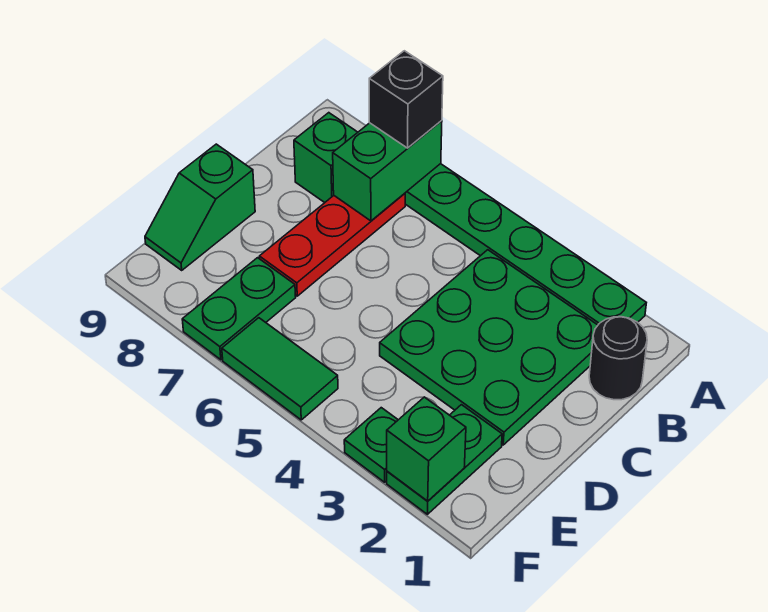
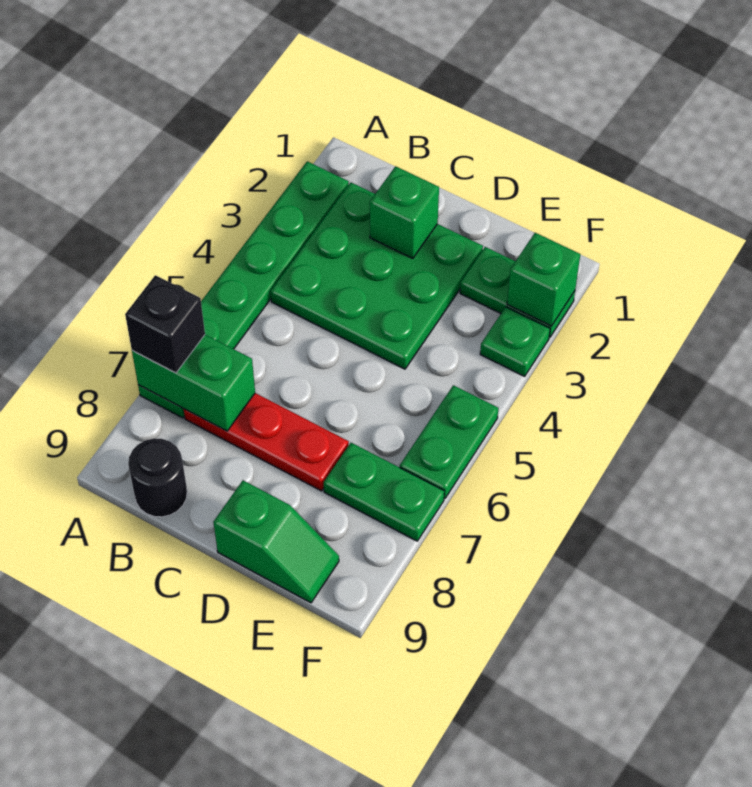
black 1x1 round brick [589,317,647,400] -> black 1x1 round brick moved to [128,438,187,517]
green 1x1 brick [294,113,358,203] -> green 1x1 brick moved to [370,166,439,259]
green 1x2 tile [222,318,338,420] -> green 1x2 plate [400,385,498,499]

